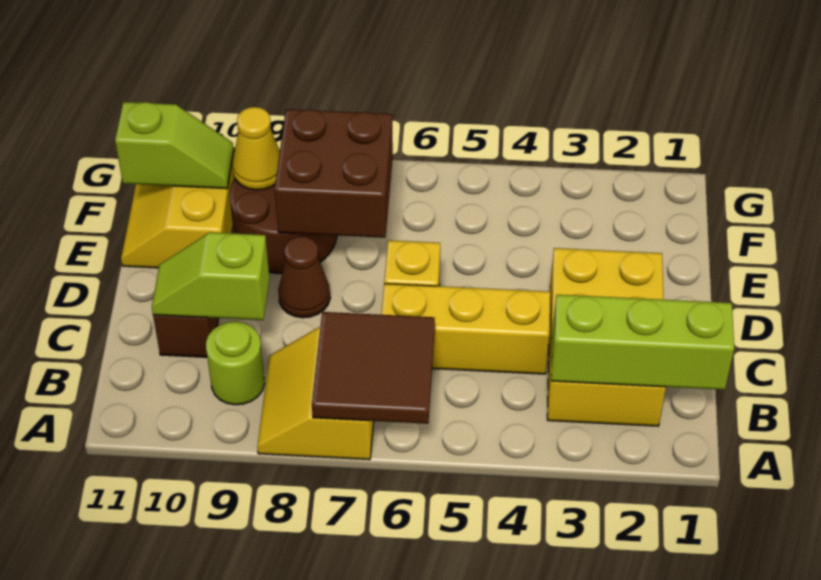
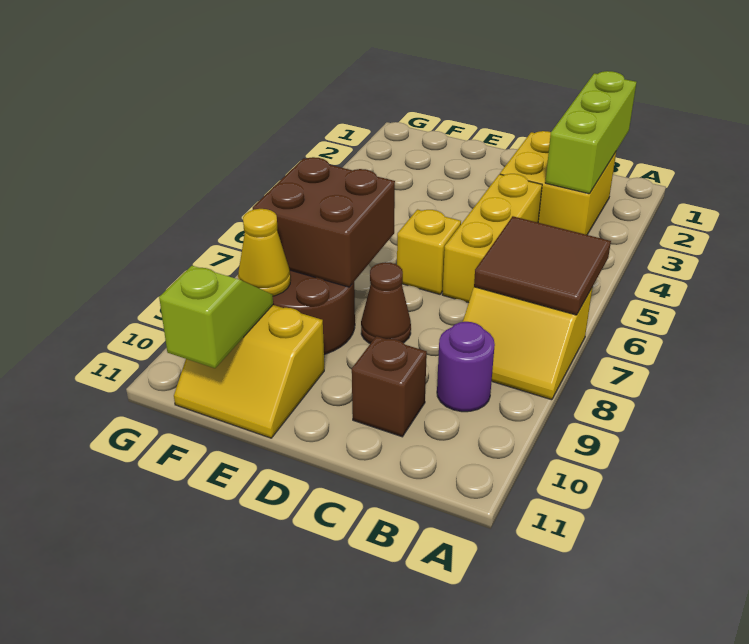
yellow 2x3 brick [547,248,666,426] -> yellow 2x2 brick [500,131,616,235]
lime 1x1 round brick [206,322,265,405] -> purple 1x1 round brick [437,322,495,412]
lime 1x2 slope [152,232,269,320] -> none

